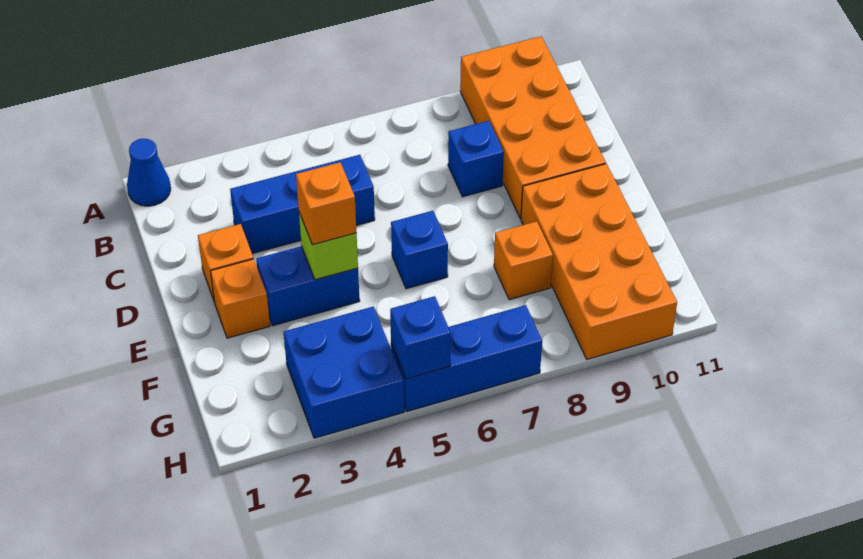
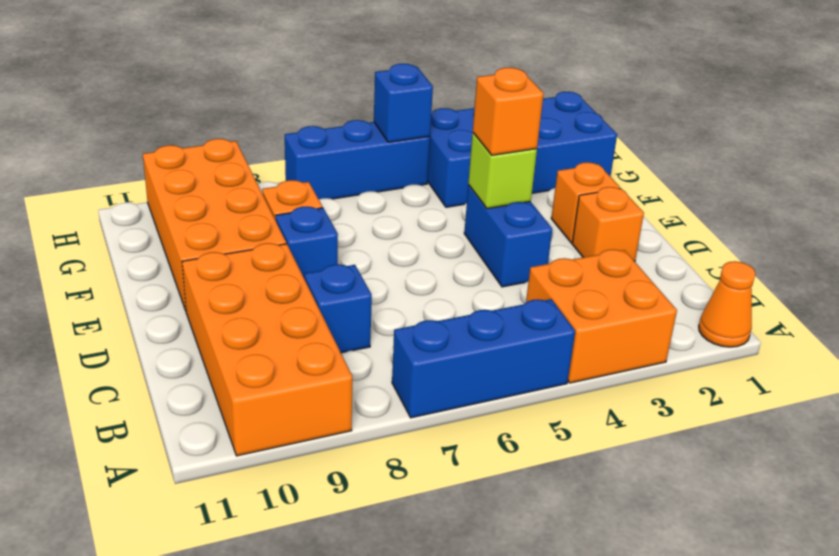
blue 1x1 cone [127,139,171,206] -> orange 1x1 cone [699,261,755,347]
none -> orange 2x2 brick [526,249,677,383]
blue 1x3 brick [230,155,375,254] -> blue 1x3 brick moved to [392,299,575,418]
blue 1x2 brick [256,246,360,326] -> blue 1x2 brick turned to [464,185,552,287]
blue 1x1 brick [391,211,448,289] -> blue 1x1 brick moved to [276,206,338,279]
blue 2x2 brick [284,307,404,438] -> blue 2x4 brick [427,92,617,207]

